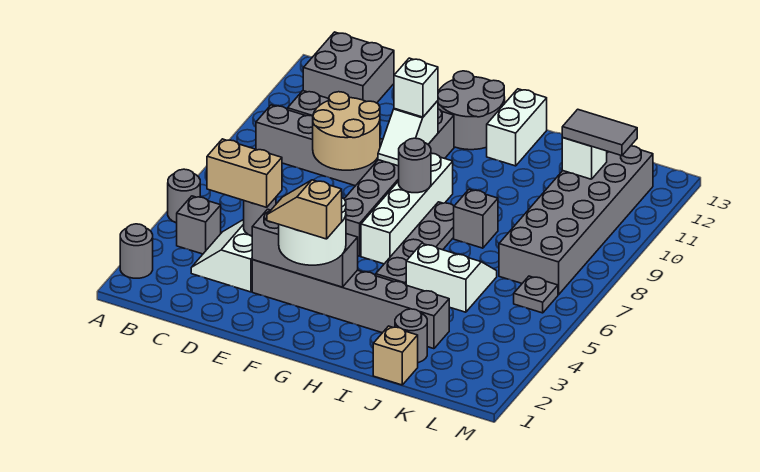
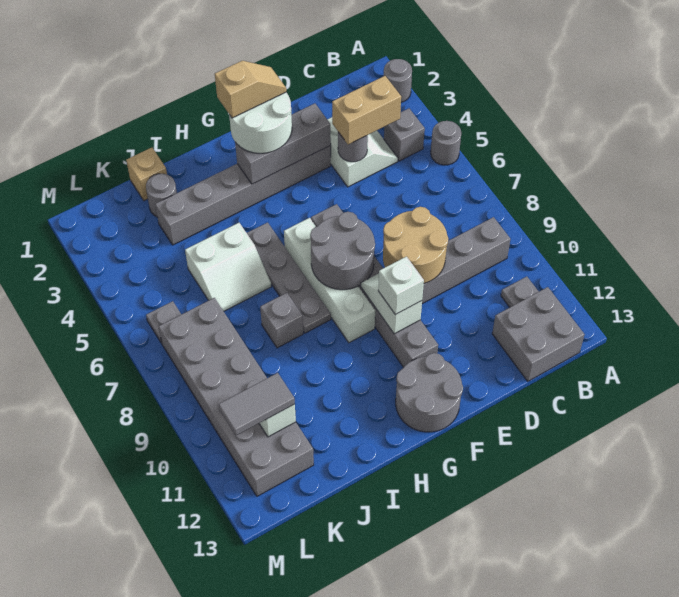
grey 1x1 round brick [399,138,431,193] -> grey 2x2 round brick [310,212,375,290]
white 1x2 brick [487,89,547,166] -> none

